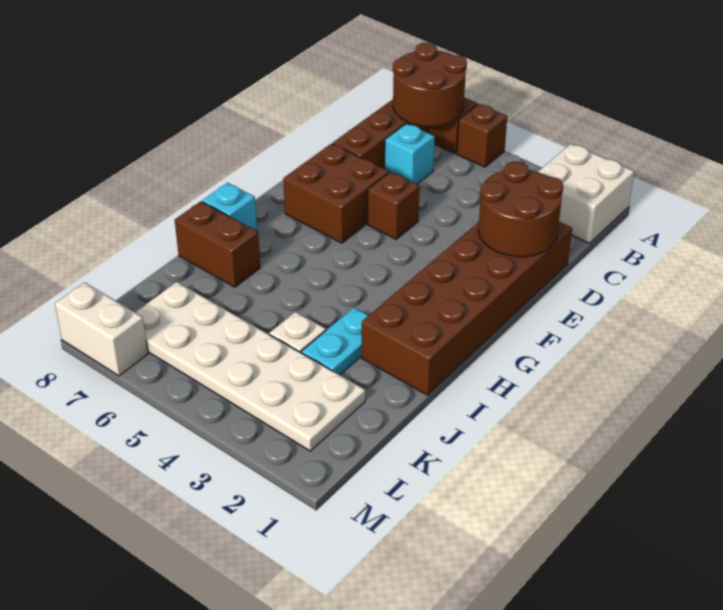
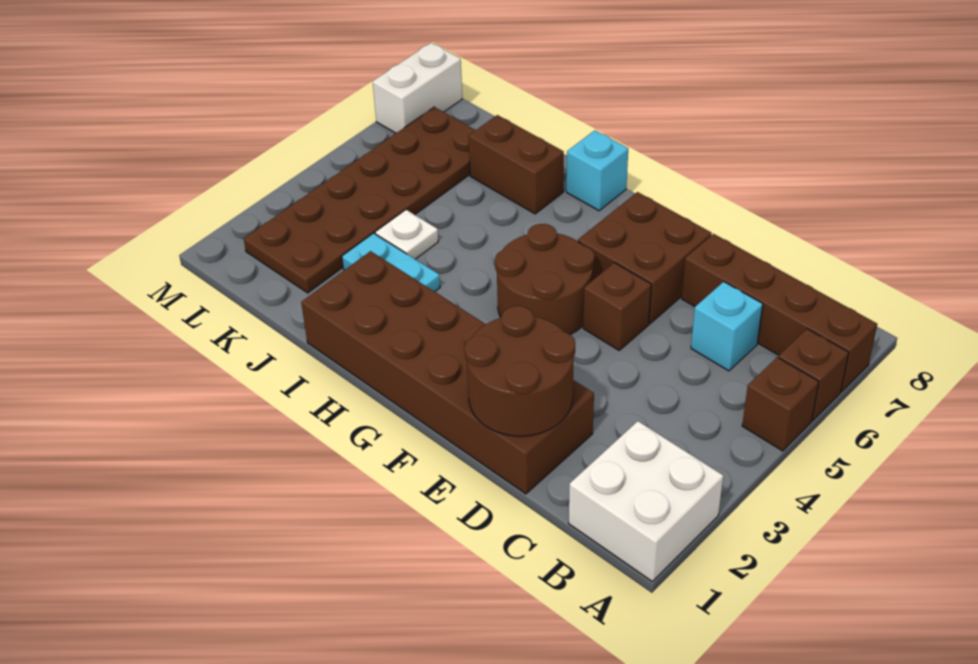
brown 2x2 round brick [393,43,467,126] -> brown 2x2 round brick moved to [495,224,594,335]
brown 1x2 brick [175,201,260,287] -> brown 1x2 brick turned to [468,115,564,214]
white 2x6 plate [135,282,365,451] -> brown 2x6 plate [244,107,475,293]

